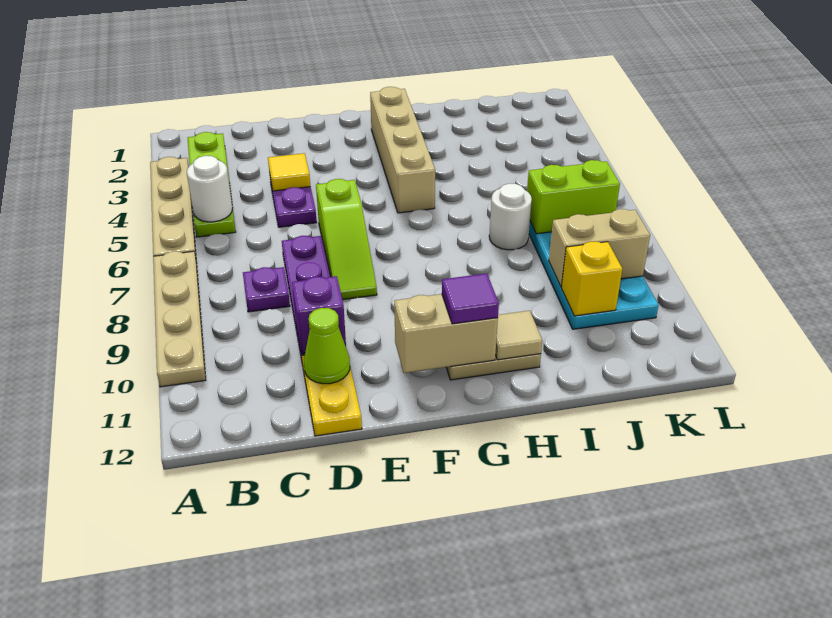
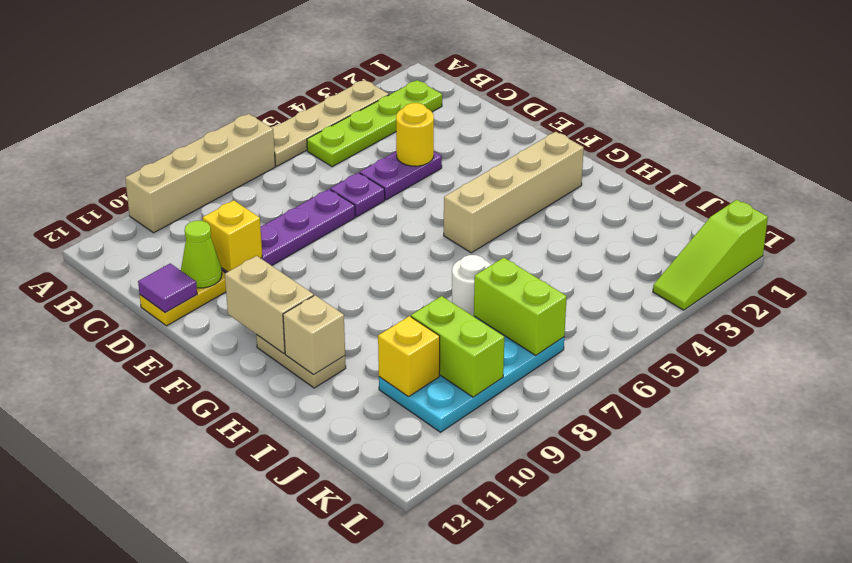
tan 1x4 plate [153,251,206,387] -> tan 1x4 brick [125,114,275,233]
white 1x1 round brick [187,156,232,222] -> none
purple 1x1 plate [243,267,290,312] -> purple 1x1 plate moved to [330,173,385,217]
yellow 1x1 tile [268,153,310,191] -> yellow 1x1 round brick [396,103,434,166]
purple 1x1 brick [292,276,346,354] -> yellow 1x1 brick [203,200,262,272]
lime 1x3 slope [316,179,377,300] -> lime 1x3 slope moved to [653,200,768,310]
purple 1x1 tile [442,273,499,324] -> purple 1x1 tile moved to [138,263,197,313]
tan 1x1 tile [495,311,542,360] -> tan 1x1 brick [283,295,345,374]
tan 1x2 brick [549,209,650,287] -> lime 1x2 brick [411,296,504,397]

